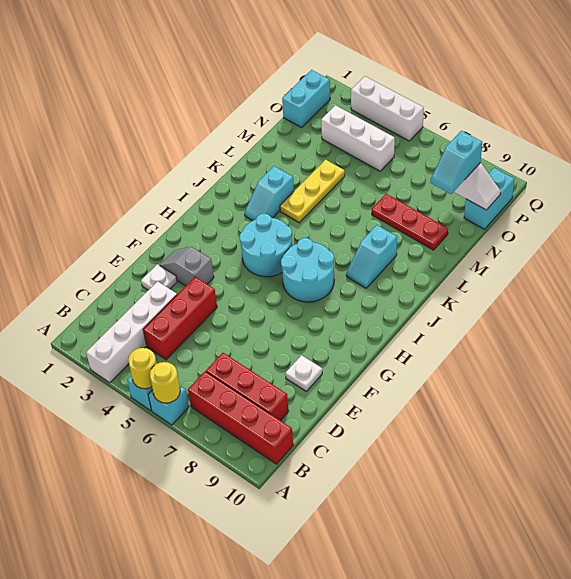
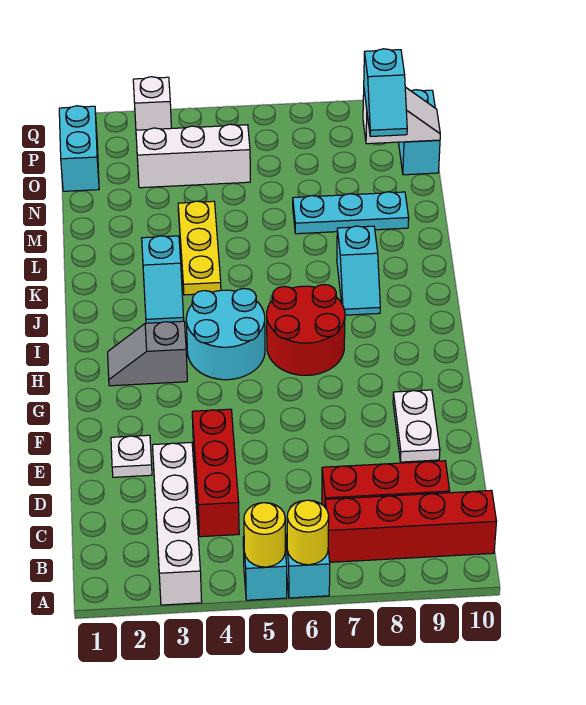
white 1x1 plate [285,355,322,391] -> white 1x2 plate [393,390,440,462]
grey 1x2 slope [159,247,214,286] -> grey 1x2 slope moved to [108,321,187,386]
cyan 2x2 round brick [281,238,334,302] -> red 2x2 round brick [267,284,345,375]
red 1x3 plate [372,194,448,250] -> cyan 1x3 plate [293,192,409,234]
white 1x3 brick [351,76,424,141] -> white 1x1 brick [133,77,171,130]

